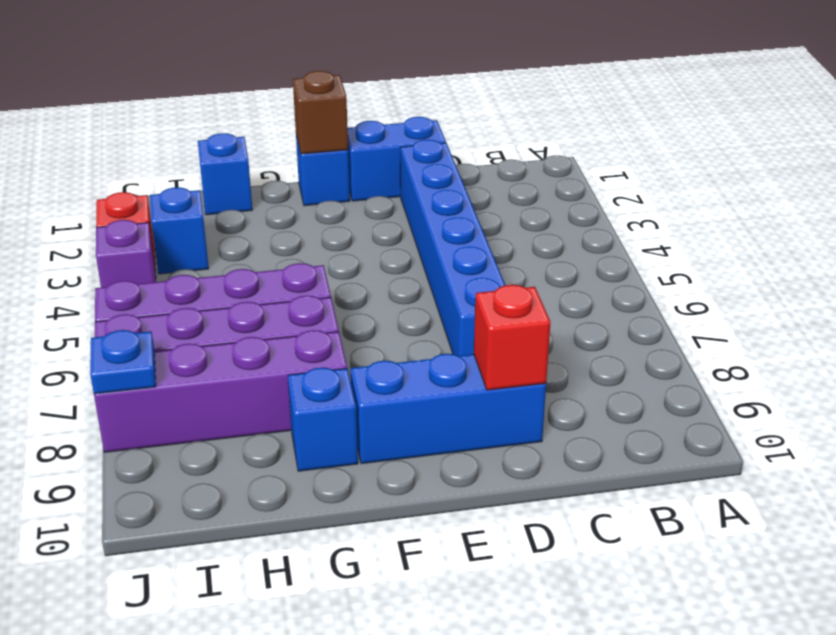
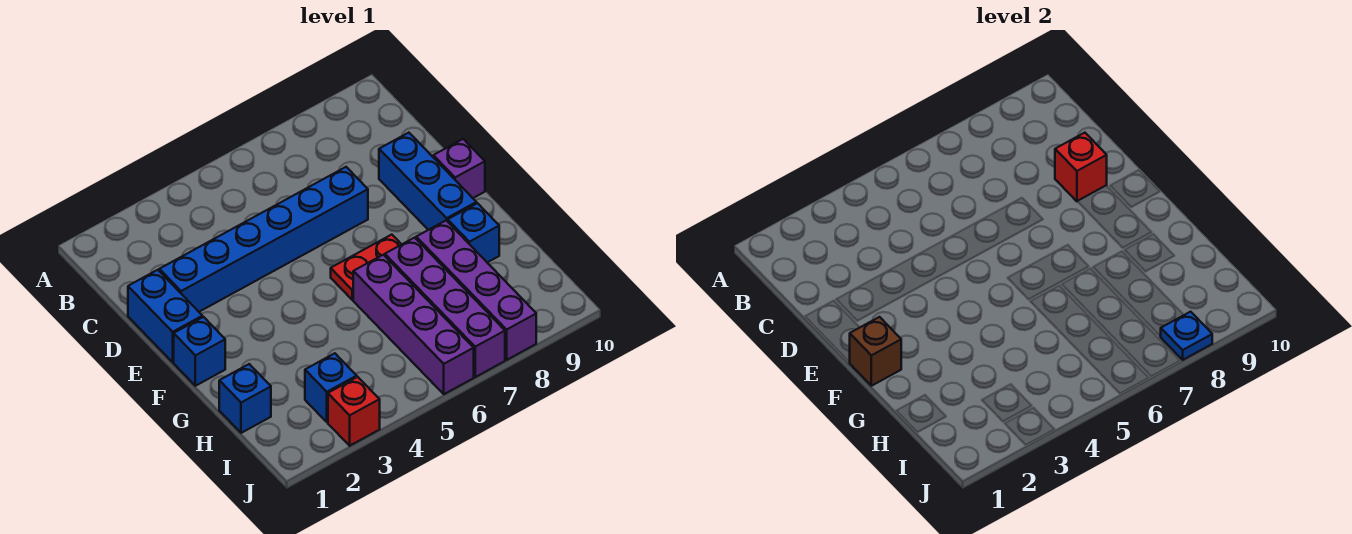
none -> red 1x2 plate [331,235,402,300]
purple 1x1 brick [96,220,156,287] -> purple 1x1 brick moved to [433,139,485,198]

